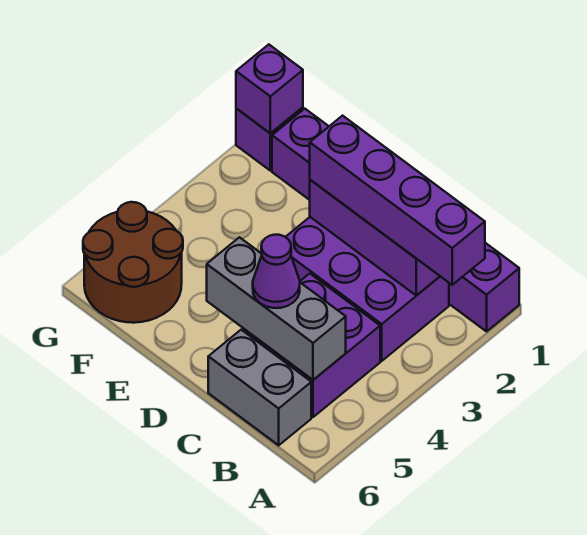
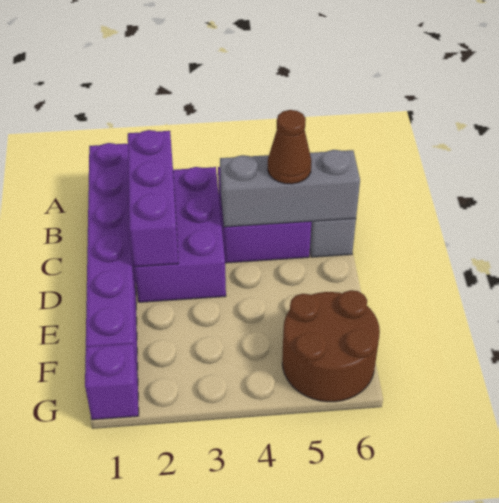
purple 1x4 brick [310,116,485,285] -> none
grey 1x3 brick [207,237,346,380] -> grey 1x3 brick turned to [220,150,360,227]
purple 1x1 cone [253,235,300,308] -> brown 1x1 cone [267,110,312,184]
purple 1x1 brick [236,44,303,133] -> none

